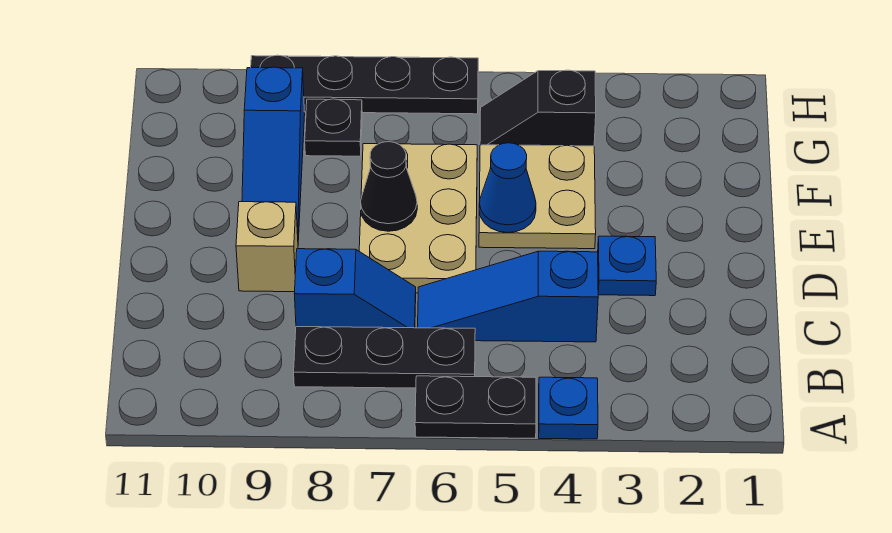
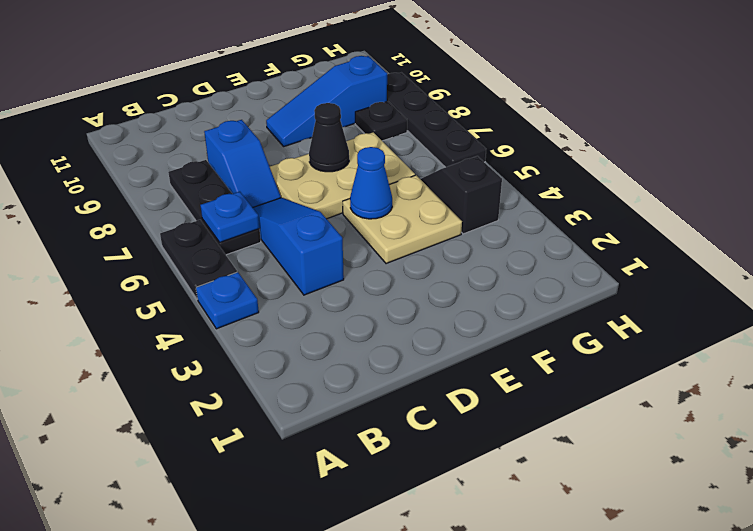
blue 1x1 plate [598,236,656,296] -> blue 1x1 plate moved to [200,192,260,242]
tan 1x1 brick [236,202,298,292] -> none

